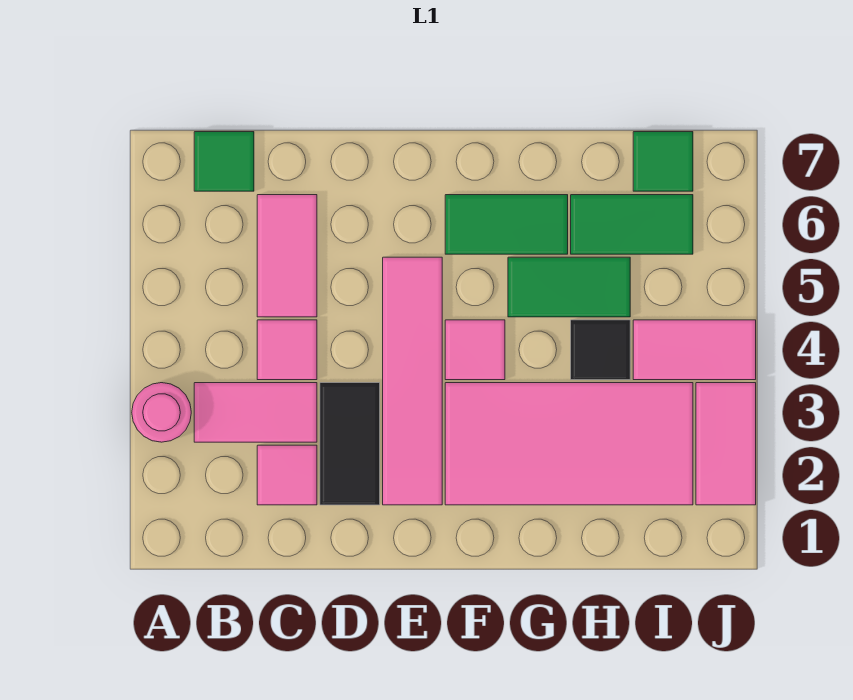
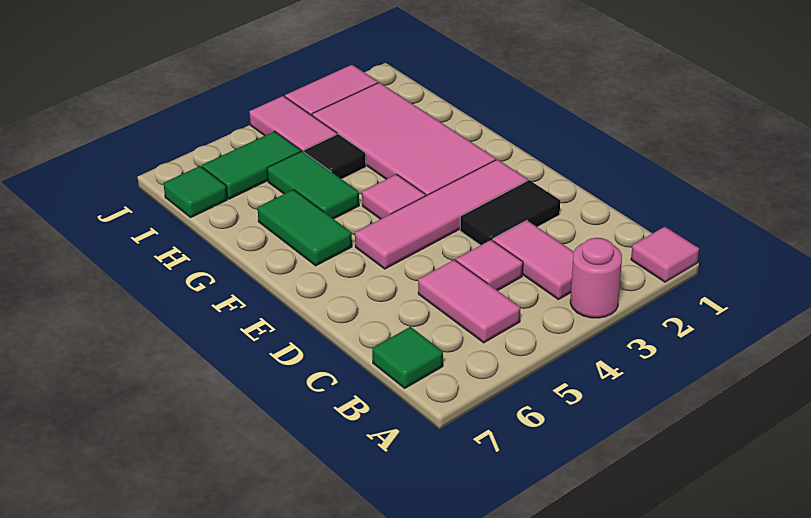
pink 1x1 tile [257,445,317,505] -> pink 1x1 tile moved to [631,227,699,282]
pink 1x2 tile [257,195,317,317] -> pink 1x2 tile turned to [418,260,520,343]
green 1x2 tile [571,195,693,254] -> green 1x2 tile turned to [202,131,301,199]

